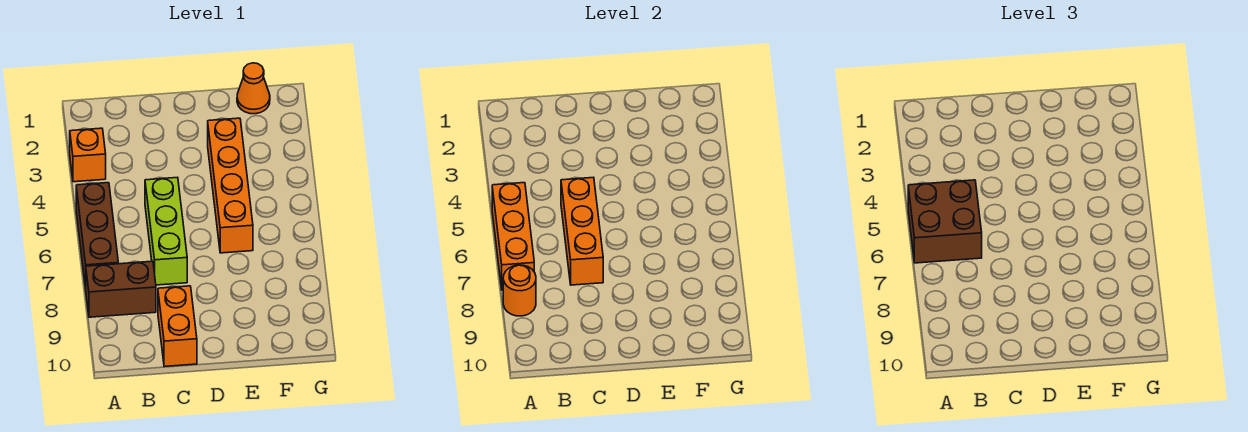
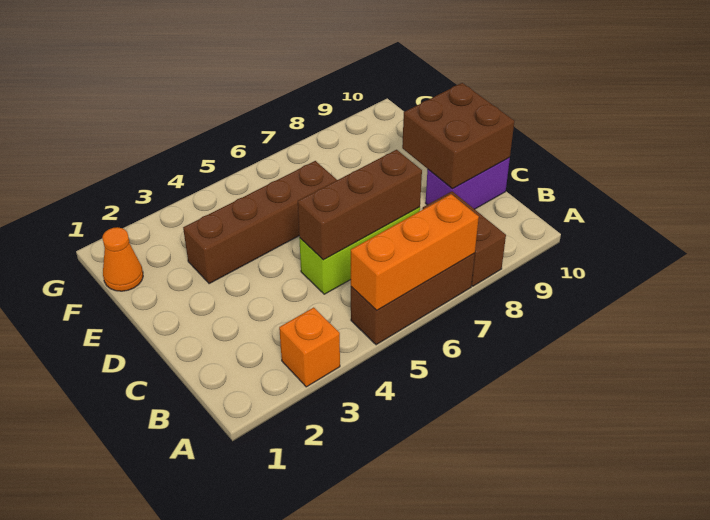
brown 2x2 brick [908,180,982,263] -> brown 2x2 brick moved to [402,83,514,189]
orange 1x1 round brick [503,265,536,316] -> none
orange 1x3 brick [561,177,603,285] -> brown 1x3 brick [298,150,422,260]
orange 1x2 brick [158,286,197,367] -> purple 1x2 brick [426,158,510,209]
orange 1x4 brick [208,118,253,253] -> brown 1x4 brick [183,161,337,284]

